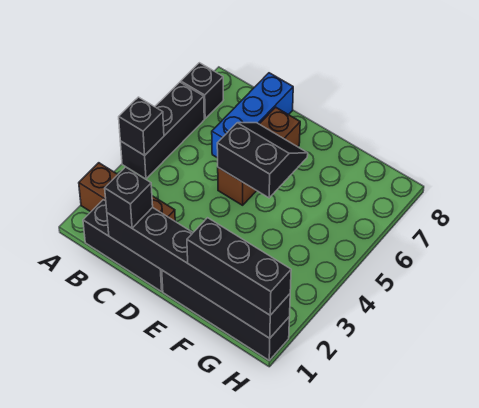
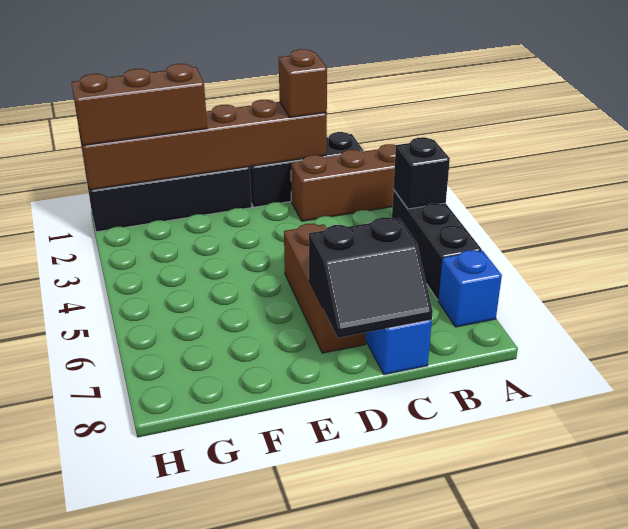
black 1x1 brick [181,63,223,119] -> blue 1x1 brick [438,250,502,327]
black 1x6 brick [107,207,290,338] -> brown 1x6 brick [79,100,327,190]
black 1x1 brick [105,167,153,228] -> brown 1x1 brick [279,49,327,118]
black 2x2 slope [217,123,308,198] -> black 2x2 slope moved to [309,217,433,338]
black 1x3 brick [187,218,291,315] -> brown 1x3 brick [71,64,207,146]

